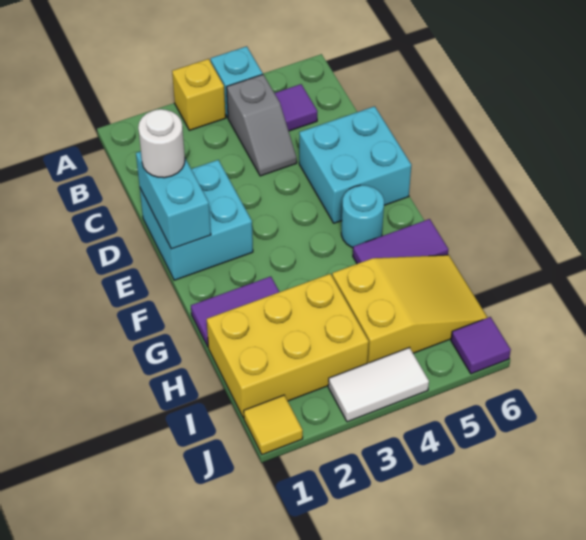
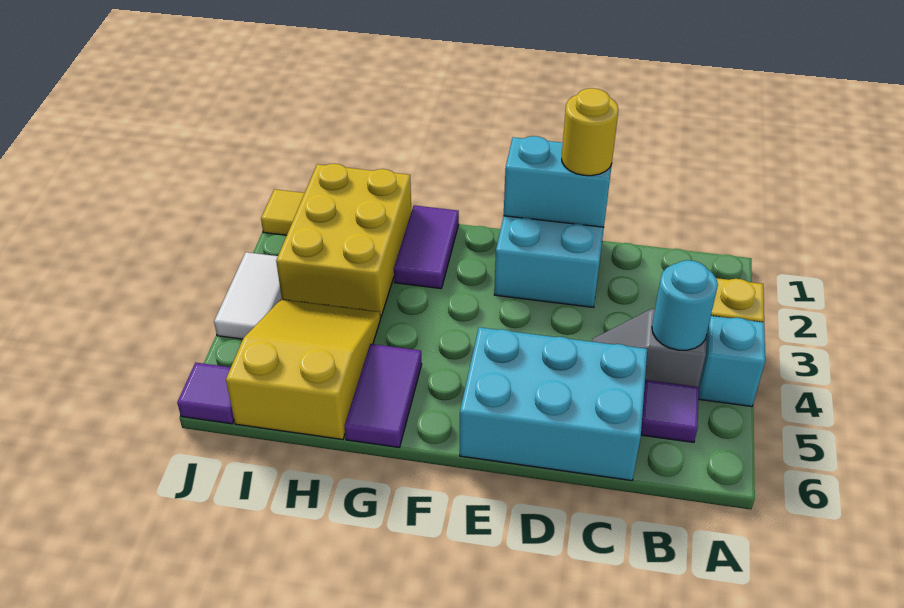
white 1x1 round brick [138,109,185,178] -> yellow 1x1 round brick [562,88,618,176]
cyan 2x2 brick [299,106,411,223] -> cyan 2x3 brick [460,327,647,481]
cyan 1x1 round brick [341,185,384,248] -> cyan 1x1 round brick moved to [652,260,718,350]
yellow 2x3 slope [332,255,488,363] -> yellow 2x3 slope turned to [226,299,380,440]

